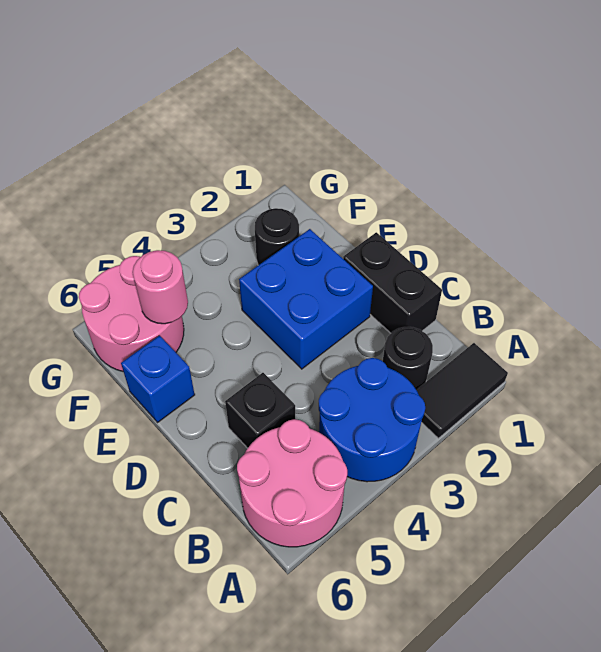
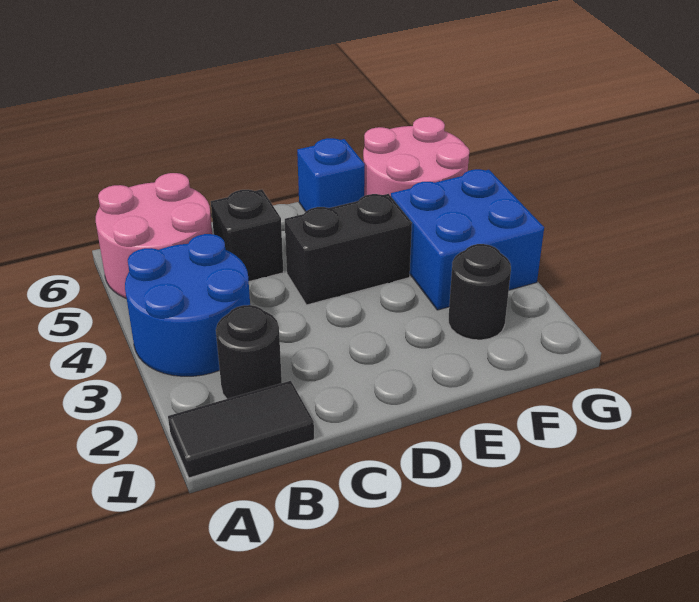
black 1x2 tile [417,343,508,438] -> black 1x2 tile turned to [168,381,314,478]
black 1x2 brick [343,232,442,333] -> black 1x2 brick moved to [285,194,412,305]
blue 2x2 brick [239,229,373,369] -> blue 2x2 brick moved to [391,169,544,310]
pink 1x1 round brick [133,250,188,324] -> none

